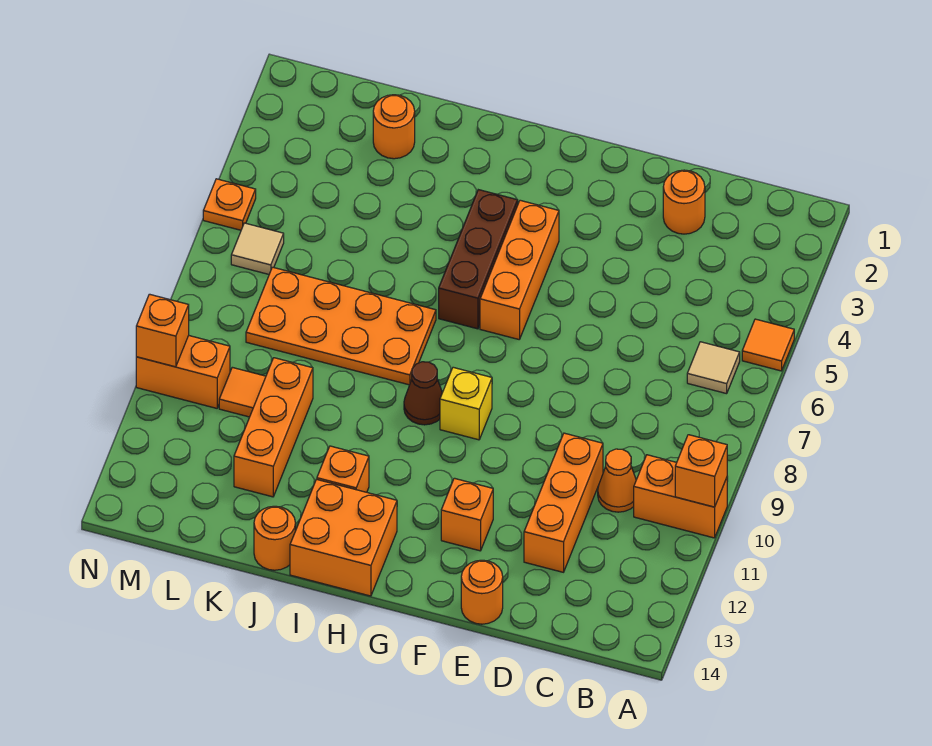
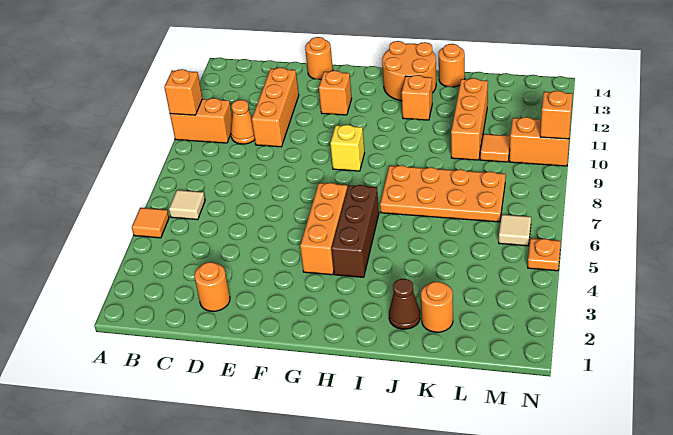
brown 1x1 cone [404,362,442,425] -> brown 1x1 cone moved to [389,279,420,329]
orange 2x2 brick [290,479,397,596] -> orange 2x2 round brick [382,41,436,101]

